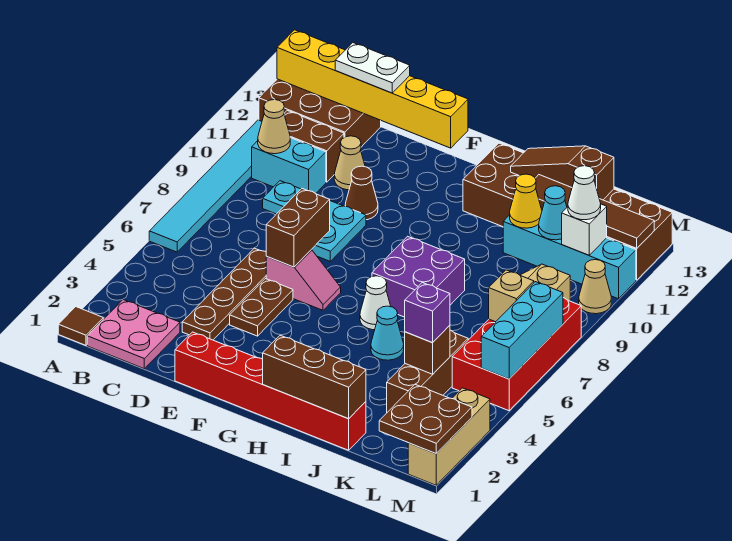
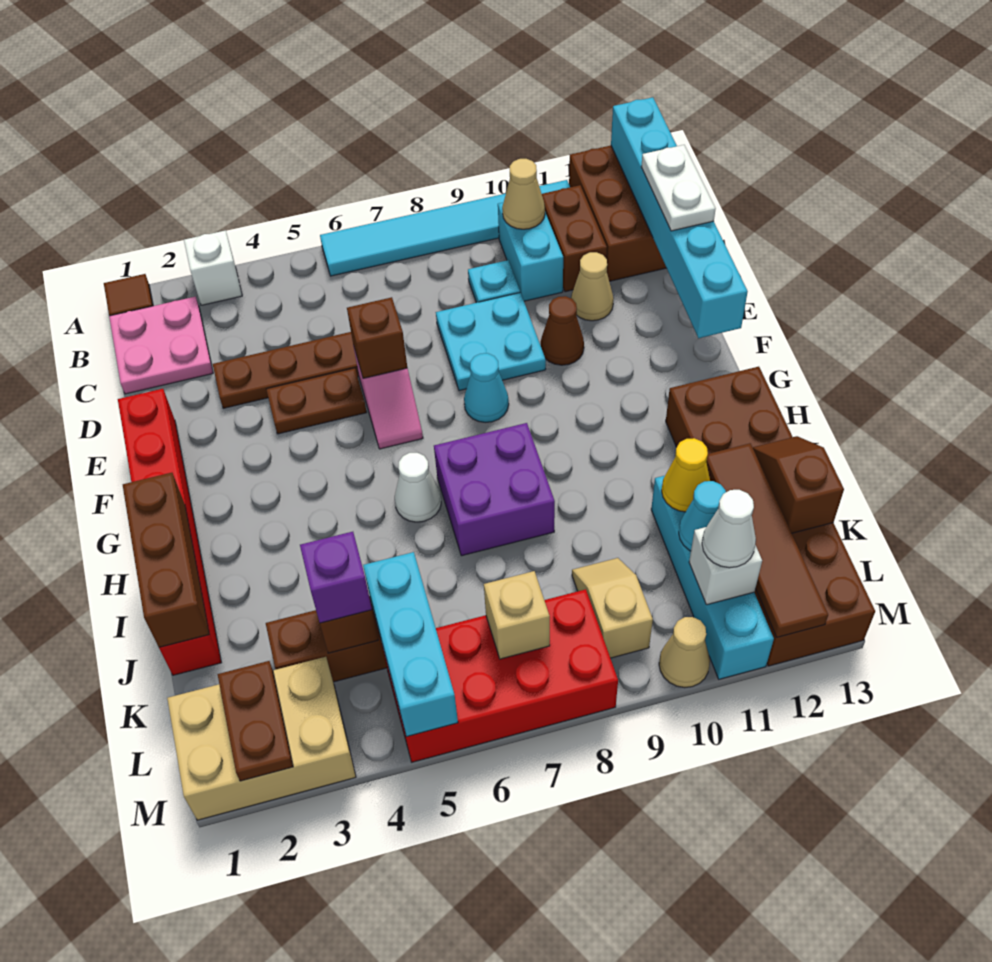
none -> white 1x1 brick [184,230,242,305]
yellow 1x6 brick [277,30,468,148] -> cyan 1x6 brick [611,97,748,338]
brown 1x2 brick [266,189,330,267] -> brown 1x1 brick [347,297,407,378]
cyan 1x1 cone [371,306,404,360] -> cyan 1x1 cone moved to [464,353,509,422]
brown 1x3 slope [511,146,614,200] -> brown 1x2 slope [753,436,844,533]
brown 2x2 plate [379,385,472,454] -> brown 1x2 plate [218,661,293,781]
tan 1x3 brick [408,388,490,485] -> tan 2x3 brick [167,657,356,820]
cyan 1x3 brick [481,282,563,379] -> cyan 1x3 brick turned to [363,552,458,737]

